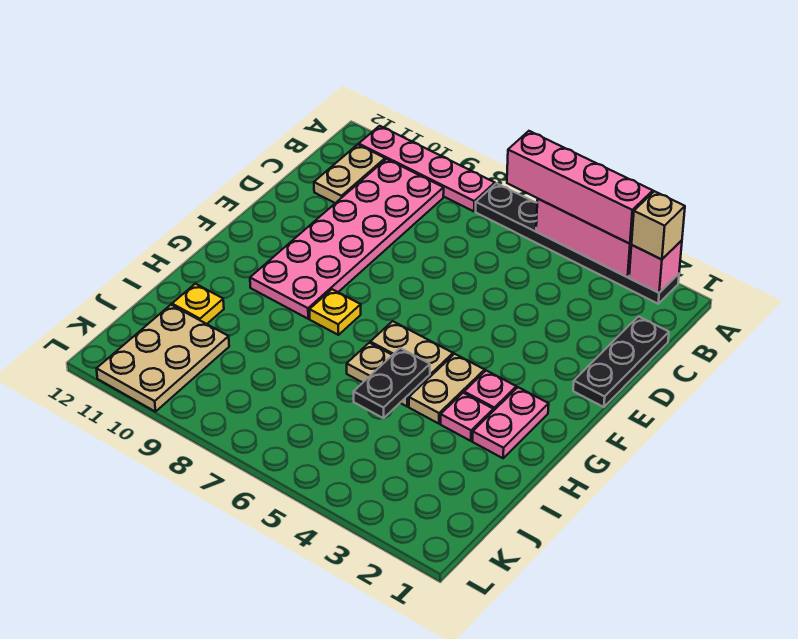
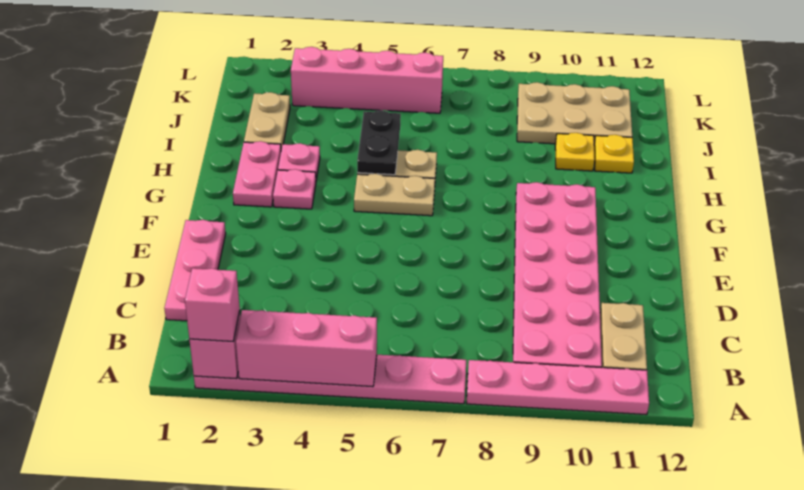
black 1x6 plate [476,183,679,304] -> pink 1x6 plate [194,355,466,404]
tan 1x1 brick [631,191,685,260] -> pink 1x1 brick [185,268,240,342]
pink 1x4 brick [507,131,653,244] -> pink 1x4 brick moved to [291,47,443,113]
black 1x3 plate [573,316,669,407] -> pink 1x3 plate [164,220,226,321]
tan 1x2 plate [409,354,485,424] -> tan 1x2 plate moved to [244,92,290,149]
yellow 1x1 plate [310,289,361,335] -> yellow 1x1 plate moved to [555,133,594,171]
tan 2x3 plate [97,305,229,412] -> tan 2x3 plate turned to [517,82,632,144]

